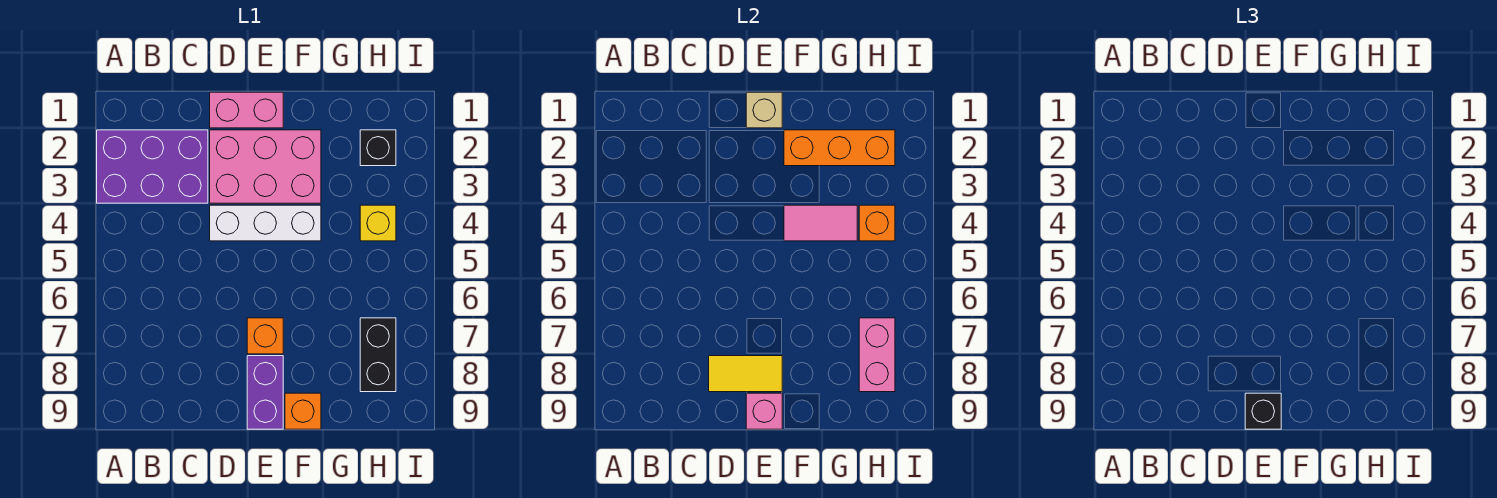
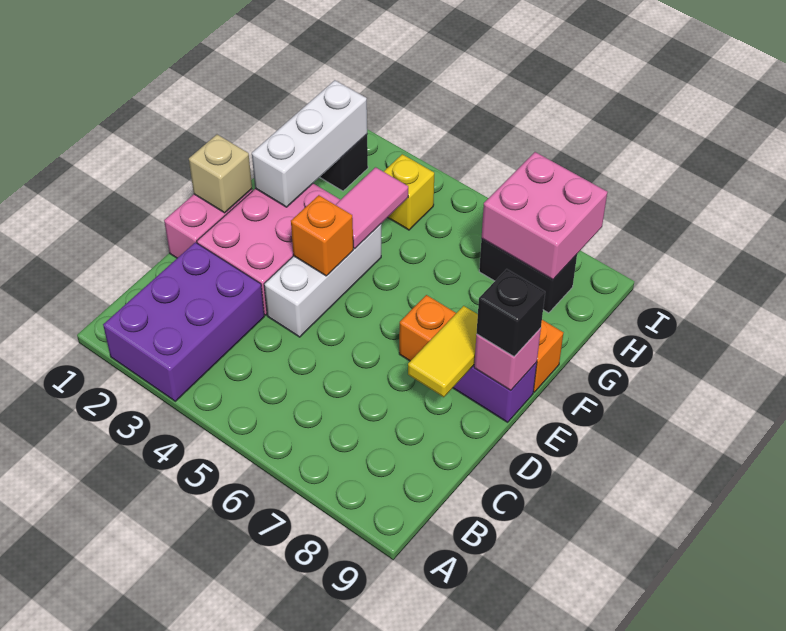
orange 1x3 brick [784,130,895,166] -> white 1x3 brick [252,80,367,207]
orange 1x1 brick [859,205,895,241] -> orange 1x1 brick moved to [291,195,353,276]
pink 1x2 brick [859,318,895,392] -> pink 2x2 brick [482,152,607,280]

